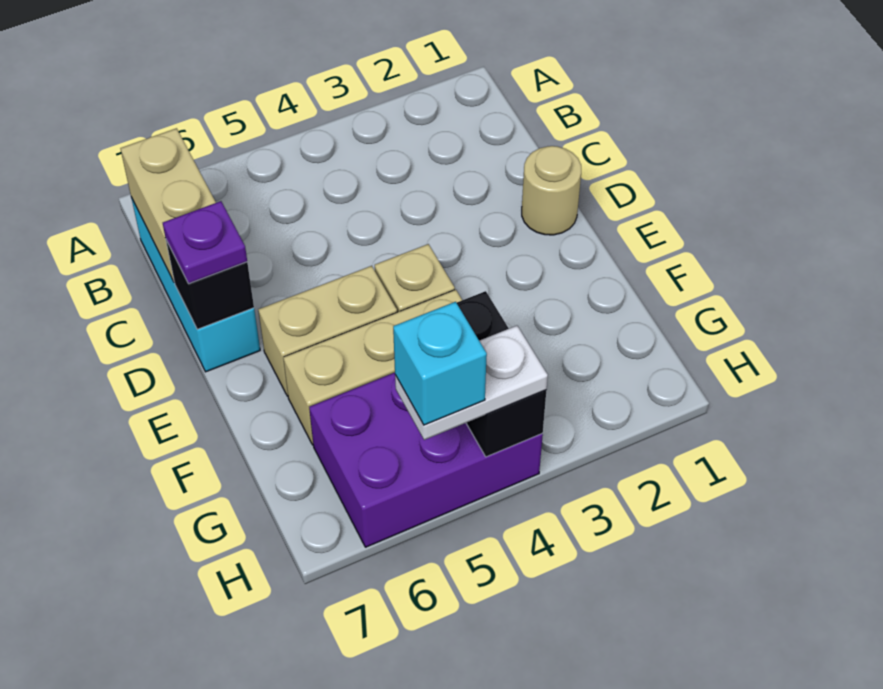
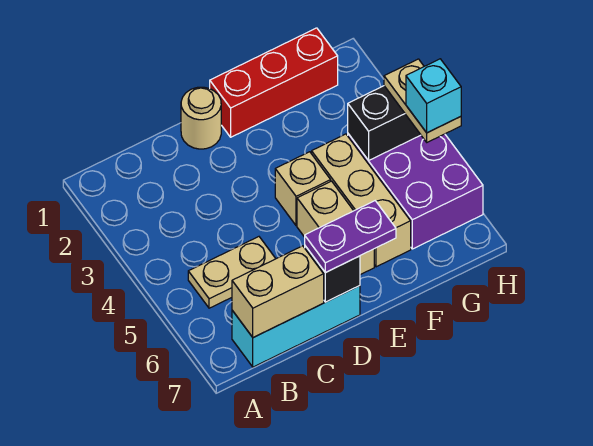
none -> tan 1x2 plate [188,237,276,308]
purple 1x1 plate [163,201,247,284] -> purple 1x2 plate [305,201,396,273]
none -> red 1x3 brick [210,28,338,137]
white 1x2 plate [395,326,548,440] -> tan 1x2 plate [384,59,461,142]

